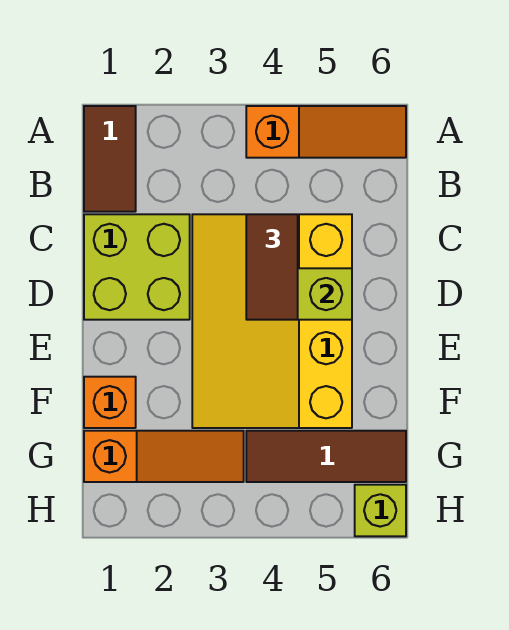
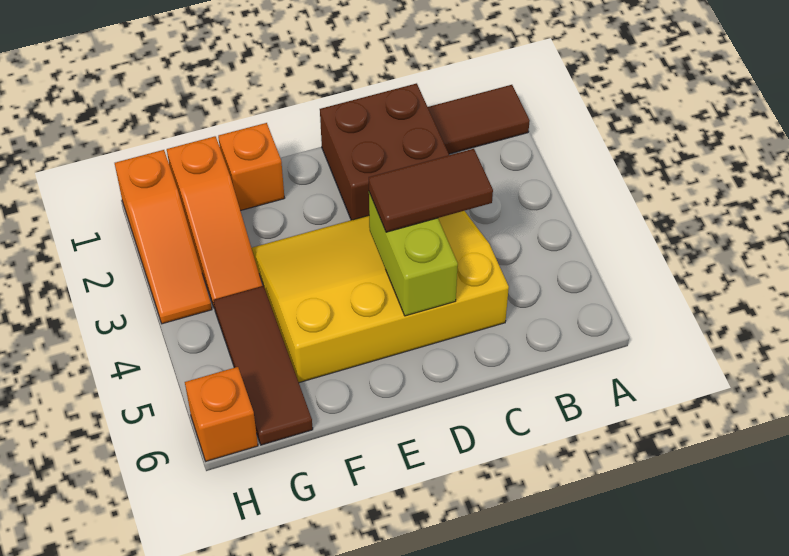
orange 1x3 slope [246,106,406,158] -> orange 1x3 slope moved to [115,150,212,324]
lime 2x2 brick [84,214,190,320] -> brown 2x2 brick [320,83,449,220]
lime 1x1 brick [355,485,406,536] -> orange 1x1 brick [185,367,258,461]

